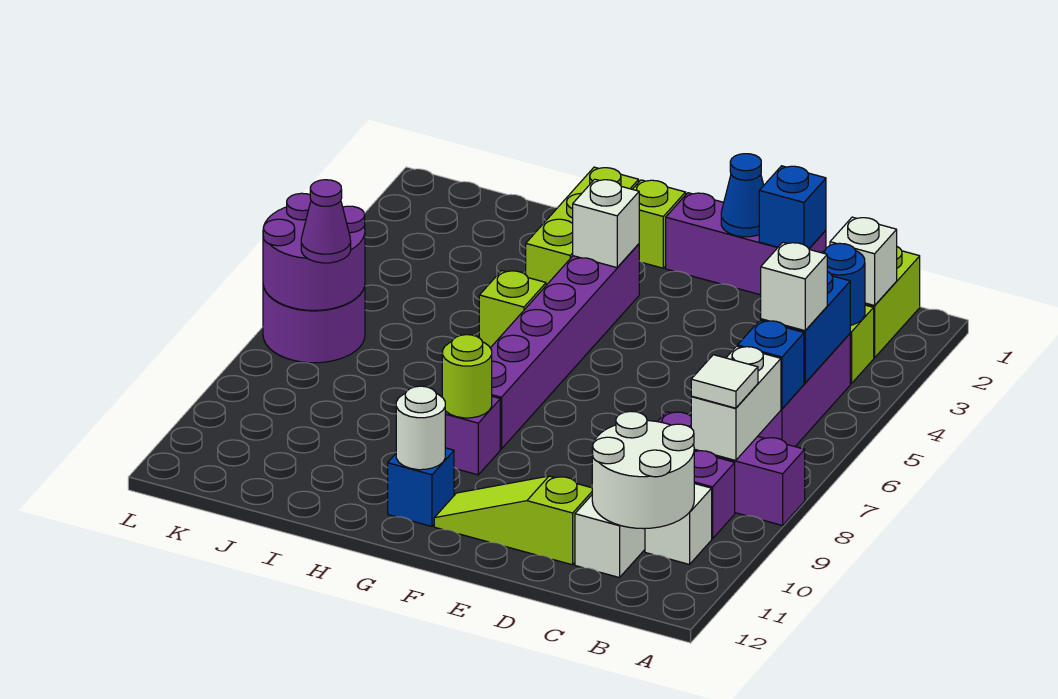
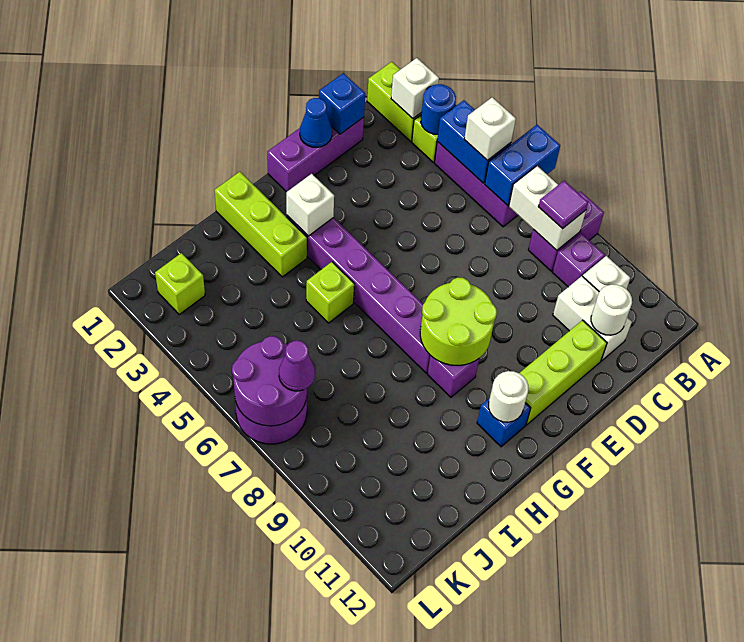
purple 1x3 brick [658,412,805,526] -> purple 1x2 brick [528,191,604,271]
blue 1x1 brick [738,320,804,409] -> blue 1x2 brick [485,125,560,205]
white 1x1 tile [691,355,758,408] -> purple 1x1 tile [538,181,588,229]
white 2x2 round brick [592,411,694,529] -> white 1x1 round brick [591,284,632,335]
lime 1x3 slope [434,476,592,565] -> lime 1x3 brick [519,320,607,425]
lime 1x1 brick [633,180,686,268] -> lime 1x1 brick moved to [155,253,205,314]
lime 1x1 round brick [442,335,492,418] -> lime 2x2 round brick [420,277,497,365]

